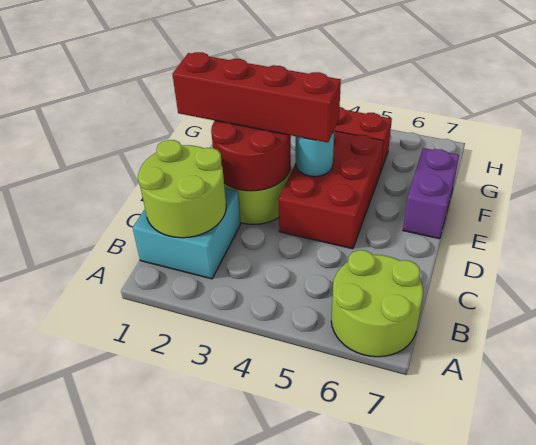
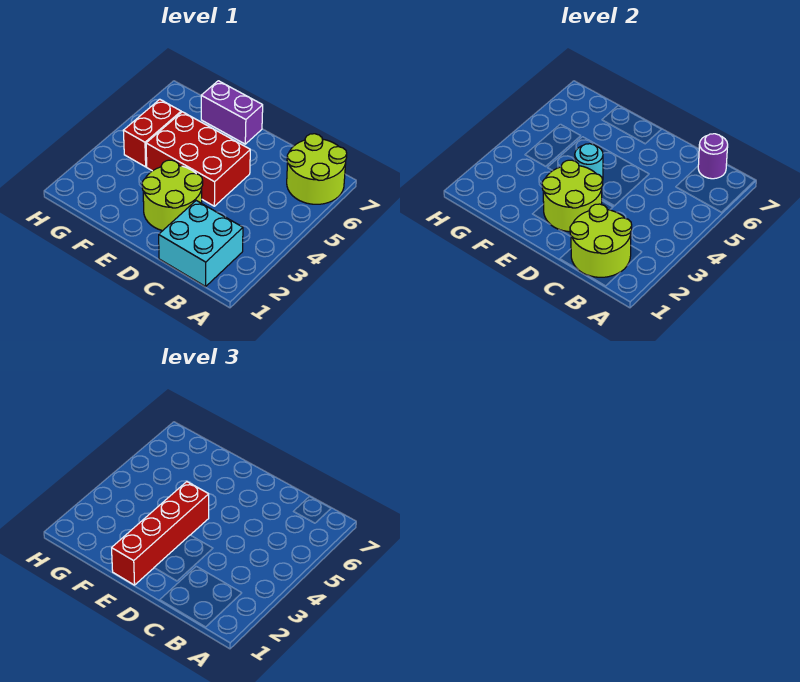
none -> purple 1x1 round brick [698,134,728,179]
red 2x2 round brick [211,121,291,191] -> lime 2x2 round brick [542,160,603,232]

